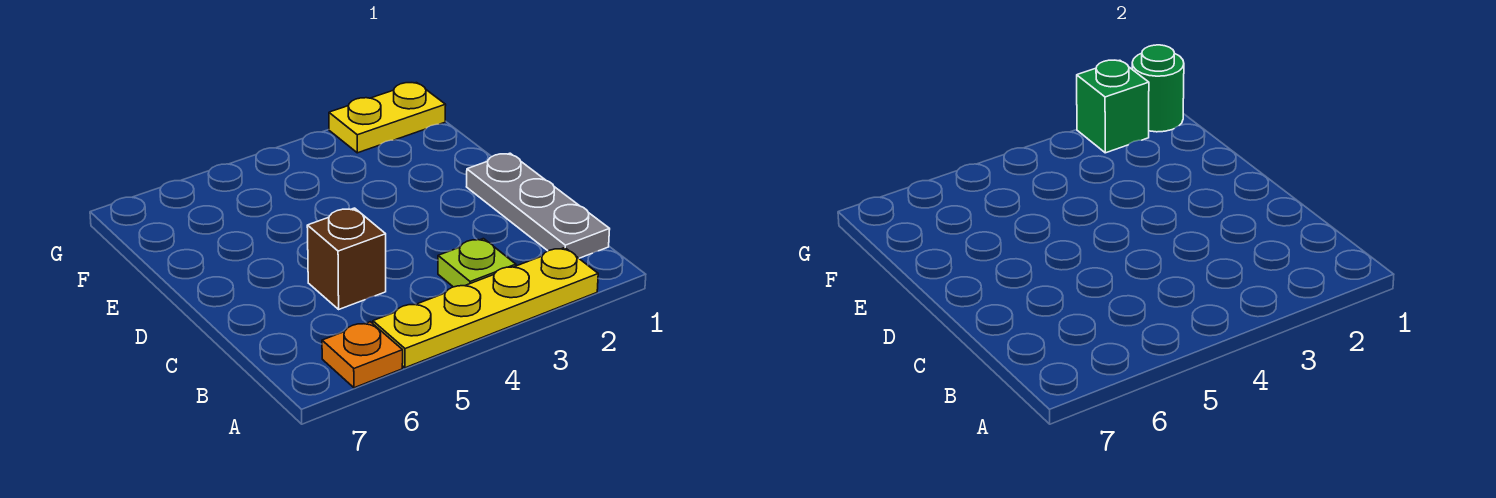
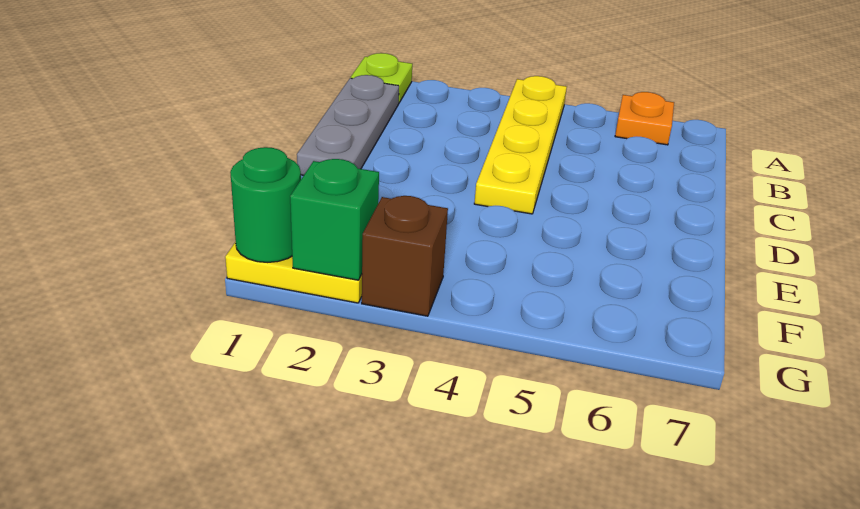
yellow 1x4 plate [373,248,598,368] -> yellow 1x4 plate turned to [474,76,567,214]
lime 1x1 plate [438,239,516,287] -> lime 1x1 plate moved to [351,53,412,102]
brown 1x1 brick [307,208,386,309] -> brown 1x1 brick moved to [362,196,448,316]

